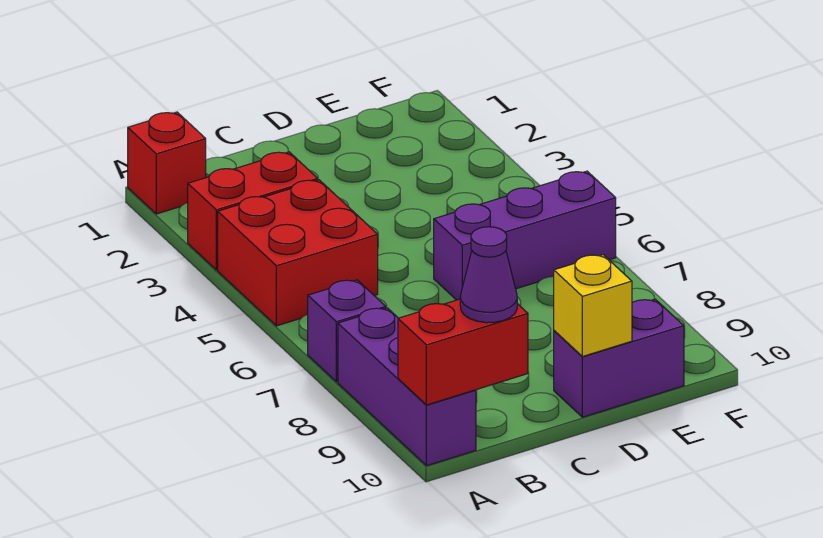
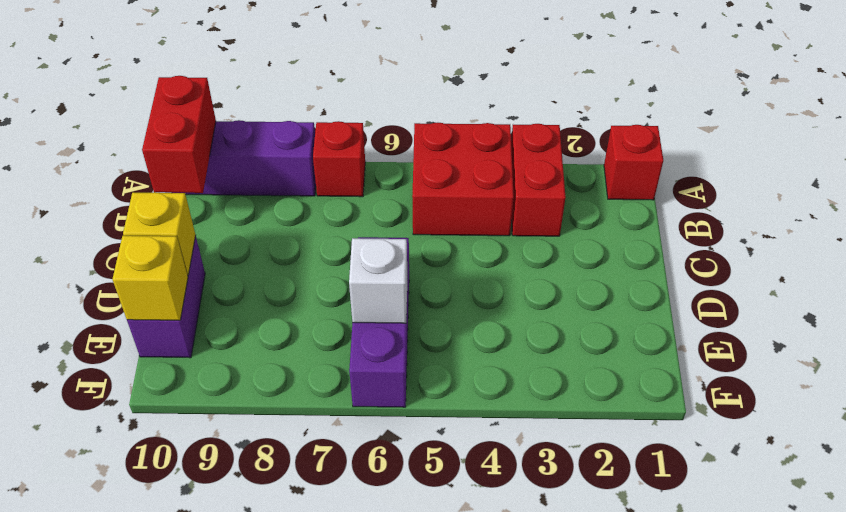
purple 1x1 brick [308,280,386,382] -> red 1x1 brick [313,121,365,197]
purple 1x1 cone [460,227,517,323] -> none
none -> white 1x1 brick [349,238,407,323]
none -> yellow 1x1 brick [113,236,188,320]

